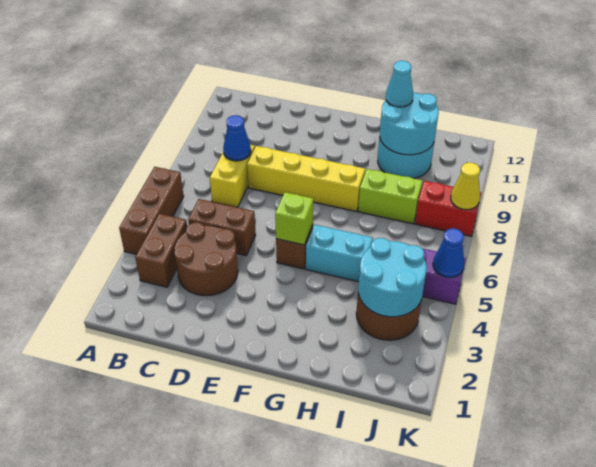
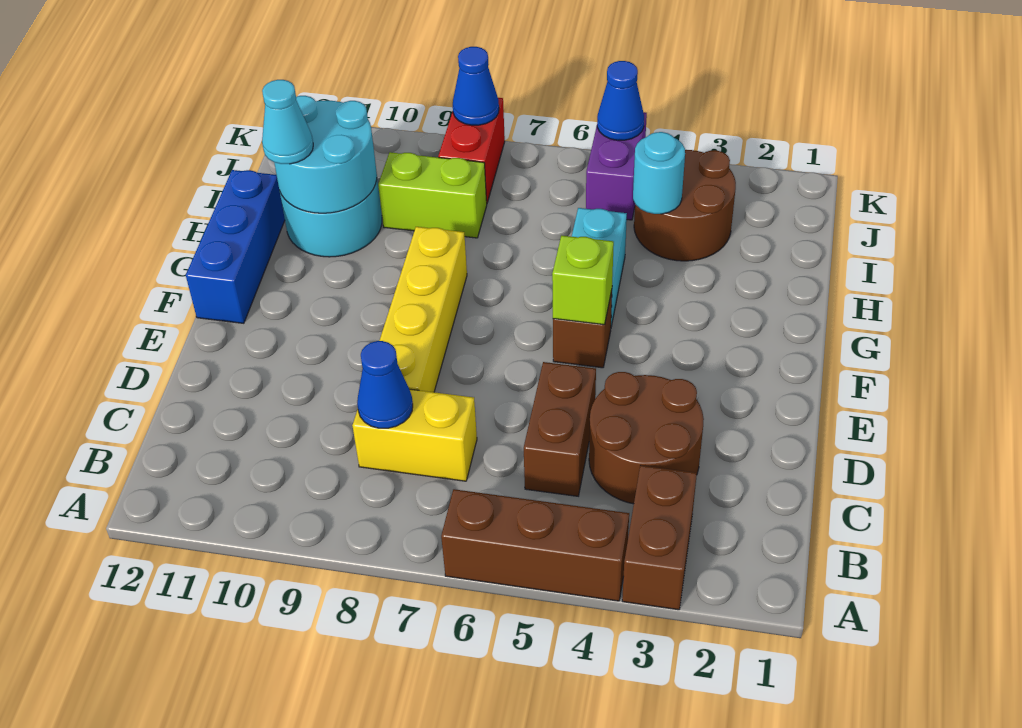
brown 1x2 brick [135,214,187,287] -> brown 1x2 brick turned to [622,465,697,610]
none -> blue 1x3 brick [186,170,285,323]
lime 1x2 brick [358,169,422,224] -> lime 1x2 brick turned to [378,152,487,238]
cyan 2x2 round brick [358,238,427,317] -> cyan 1x1 round brick [633,132,685,214]
yellow 1x1 cone [451,163,480,210] -> blue 1x1 cone [453,47,499,125]

